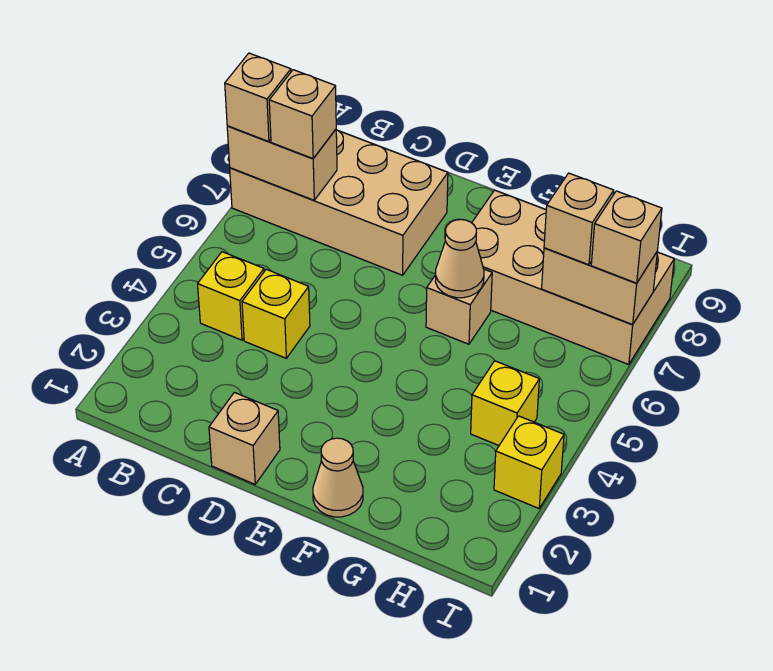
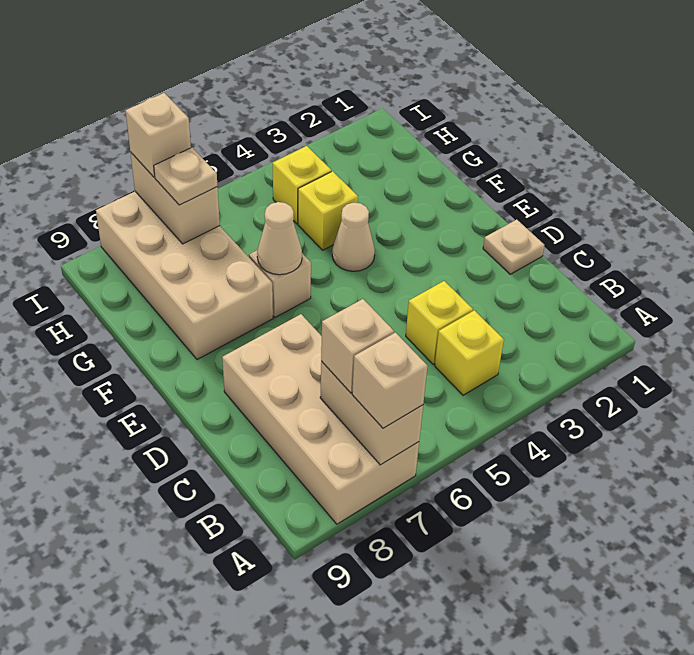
tan 1x1 brick [209,392,280,484] -> tan 1x1 plate [483,220,544,274]
tan 1x1 cone [313,438,363,517] -> tan 1x1 cone moved to [332,203,375,271]
tan 1x1 brick [544,173,614,265] -> tan 1x1 plate [154,148,218,205]
yellow 1x1 brick [494,416,564,508] -> yellow 1x1 brick moved to [298,171,358,250]

